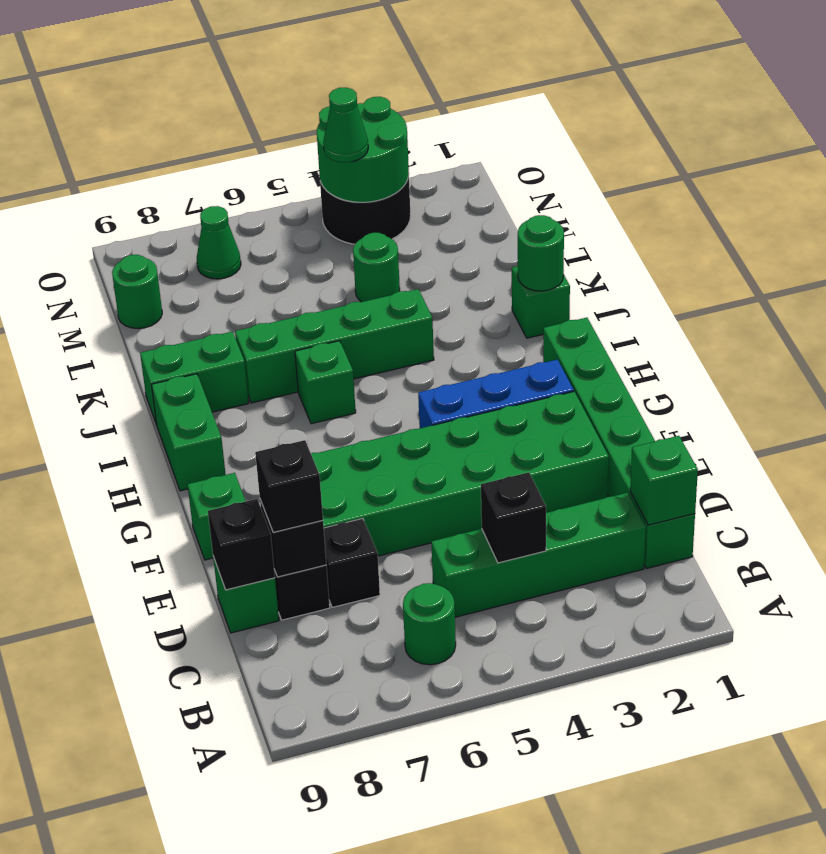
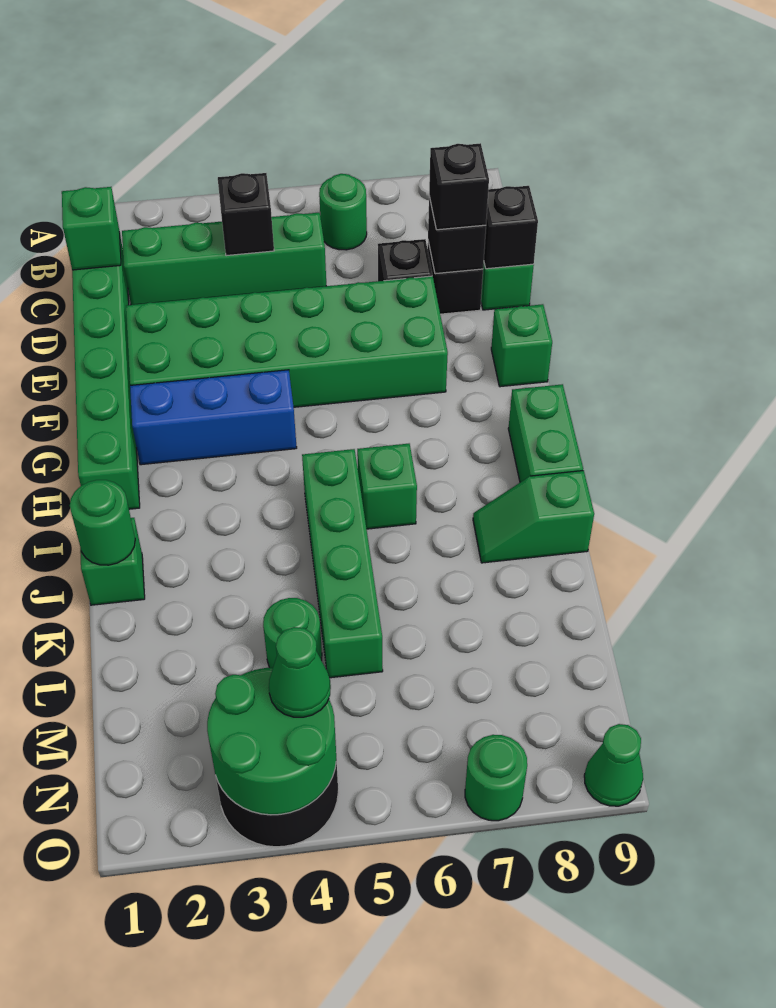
green 1x4 brick [235,289,434,403] -> green 1x4 brick turned to [302,449,383,678]
green 1x2 brick [140,332,249,425] -> green 1x2 slope [473,471,594,563]
green 1x1 round brick [112,255,162,329] -> green 1x1 round brick moved to [465,735,527,821]
green 1x1 cone [197,206,241,279] -> green 1x1 cone moved to [584,724,643,806]

